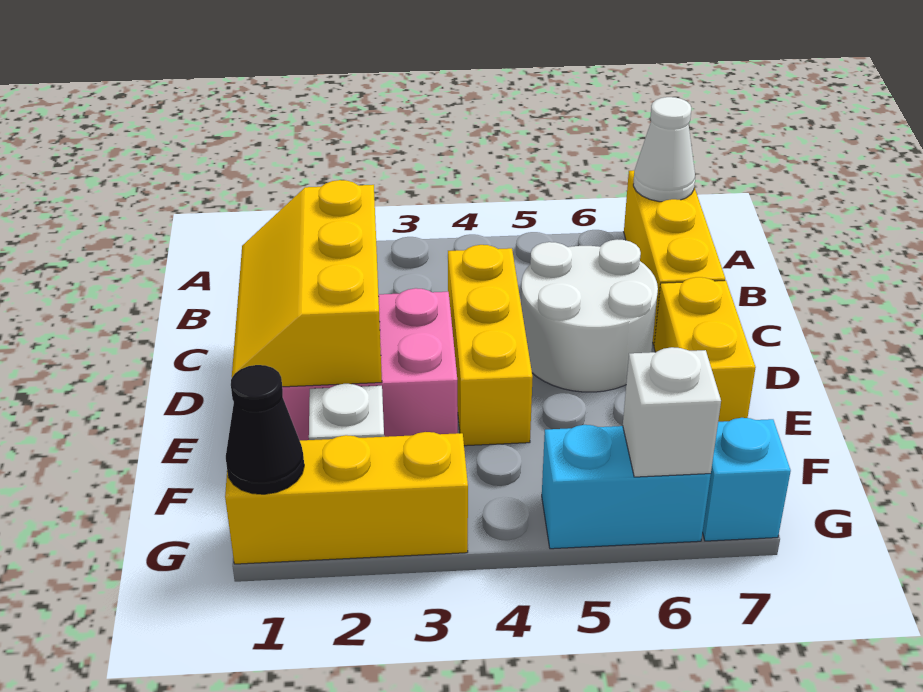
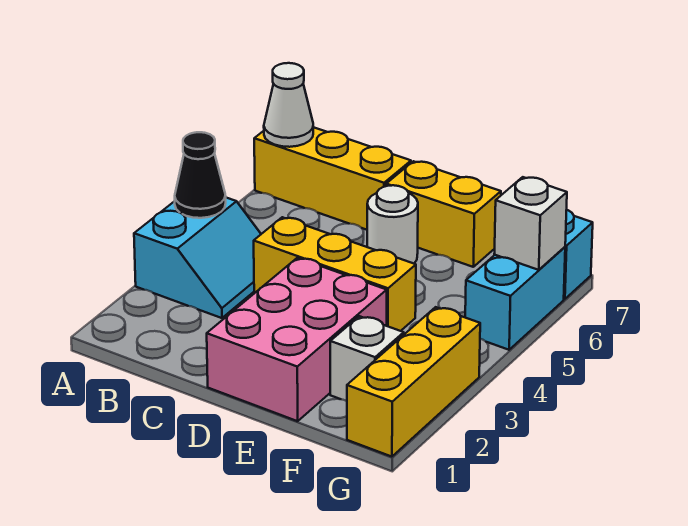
none -> cyan 2x2 slope [134,198,261,318]
yellow 2x3 slope [232,180,382,387] -> none
white 2x2 round brick [521,239,658,392] -> white 1x1 round brick [367,185,418,264]
black 1x1 cone [226,365,304,494] -> black 1x1 cone moved to [175,132,226,218]

